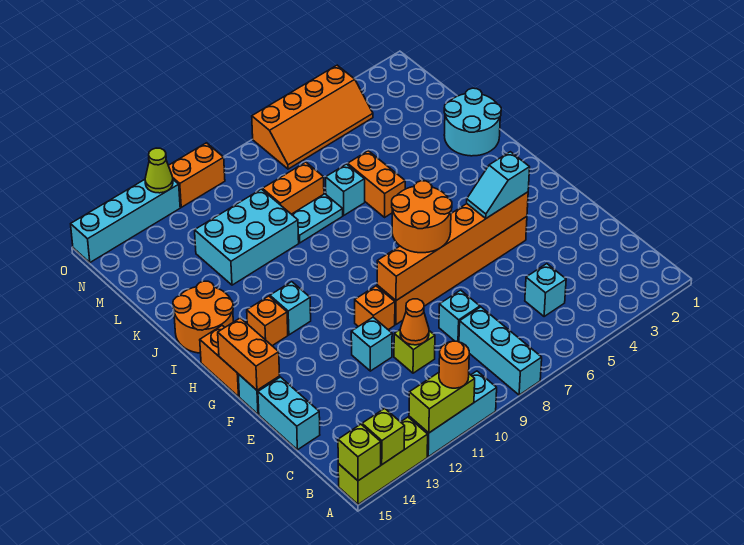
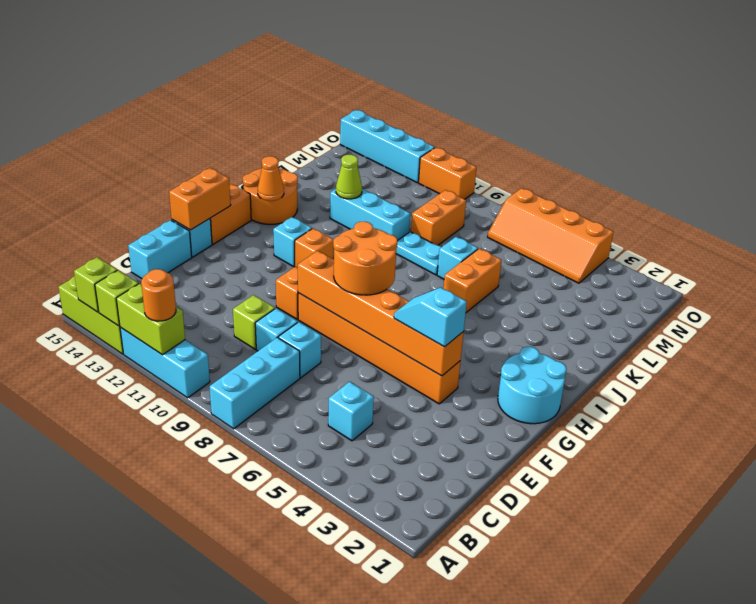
lime 1x1 brick [338,424,381,481] -> lime 1x1 brick moved to [95,270,138,326]
orange 1x1 cone [400,299,429,345] -> orange 1x1 cone moved to [258,156,284,201]
cyan 1x1 brick [351,317,392,371] -> cyan 1x1 brick moved to [255,308,298,351]
orange 1x1 brick [247,296,288,346] -> orange 1x1 brick moved to [295,228,333,268]
cyan 2x2 round brick [444,88,501,156] -> cyan 2x2 round brick moved to [498,347,566,424]
cyan 2x3 brick [195,189,299,285] -> cyan 1x3 brick [330,189,410,241]
orange 1x2 brick [263,162,324,214] -> orange 1x2 brick turned to [411,190,466,245]
lime 1x1 cone [145,148,173,193] -> lime 1x1 cone moved to [336,155,362,199]

